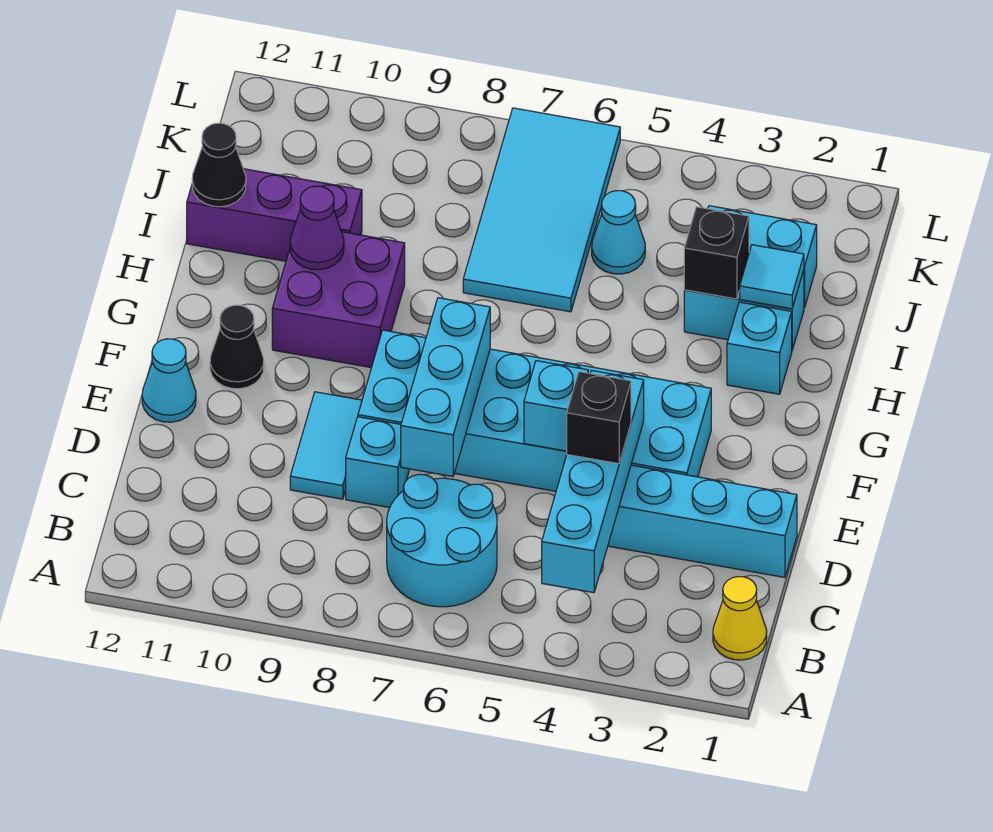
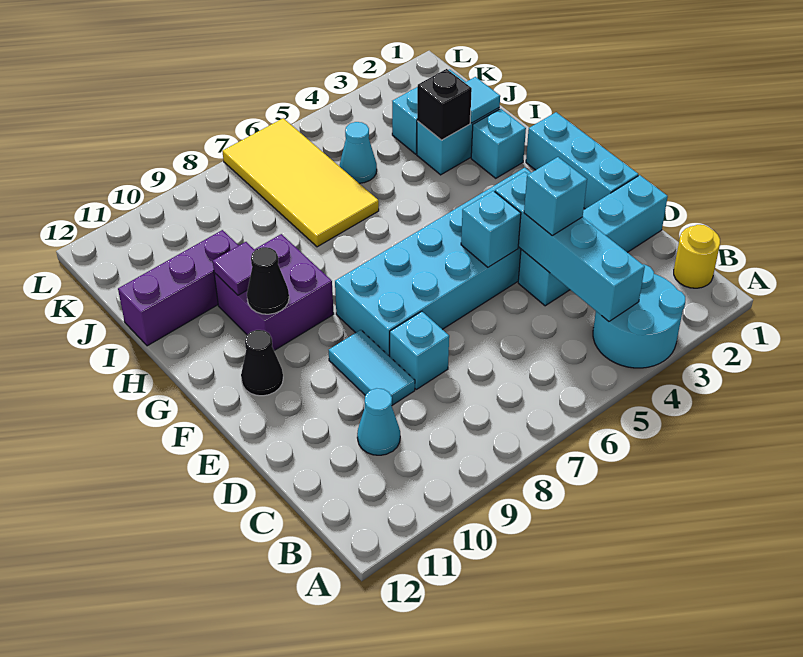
yellow 1x1 cone [713,577,767,660] -> yellow 1x1 round brick [674,225,720,288]
cyan 2x2 round brick [387,474,497,607] -> cyan 2x2 round brick moved to [593,264,685,368]
black 1x1 brick [567,372,631,464] -> cyan 1x1 brick [524,157,587,235]
cyan 1x3 brick [401,298,490,477] -> cyan 1x3 brick moved to [526,112,638,209]
cyan 1x1 cone [142,339,196,422] -> cyan 1x1 cone moved to [357,388,400,455]
purple 1x1 cone [290,186,344,270] -> purple 1x1 tile [213,242,255,295]
cyan 2x4 tile [463,108,620,312] -> yellow 2x4 tile [222,118,379,247]
black 1x1 cone [192,123,246,207] -> black 1x1 cone moved to [247,247,289,314]

